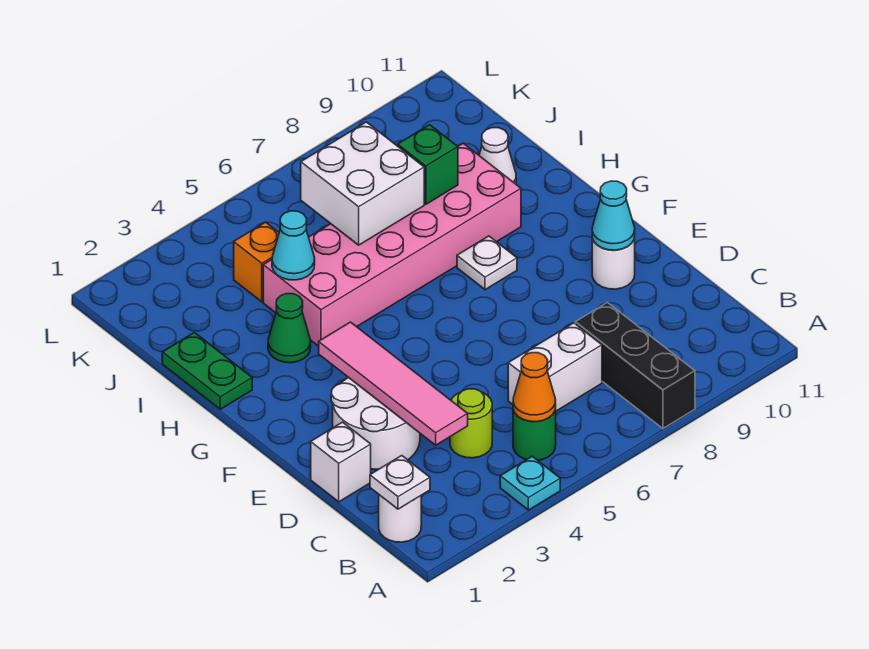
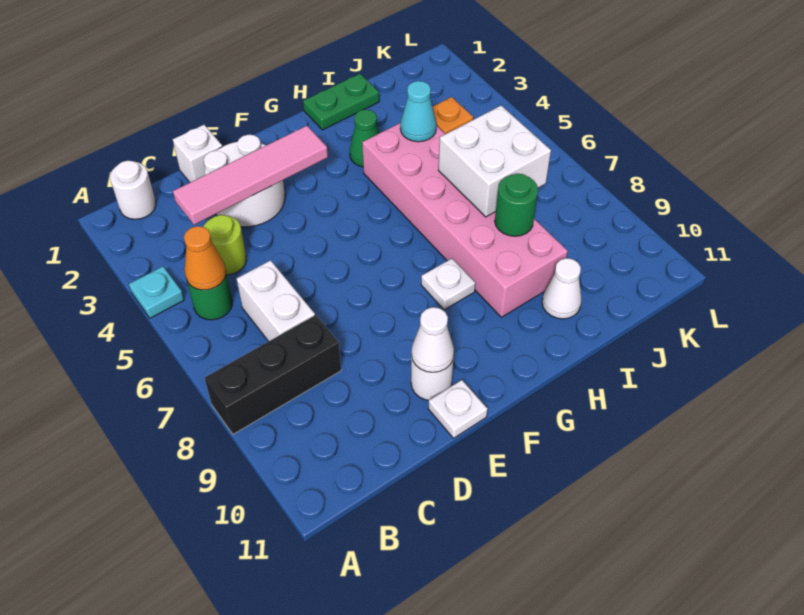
white 1x1 plate [370,456,430,509] -> white 1x1 plate moved to [428,380,487,438]
cyan 1x1 cone [592,181,635,250] -> white 1x1 cone [411,307,454,372]
green 1x1 brick [398,125,458,204] -> green 1x1 round brick [495,174,538,236]

